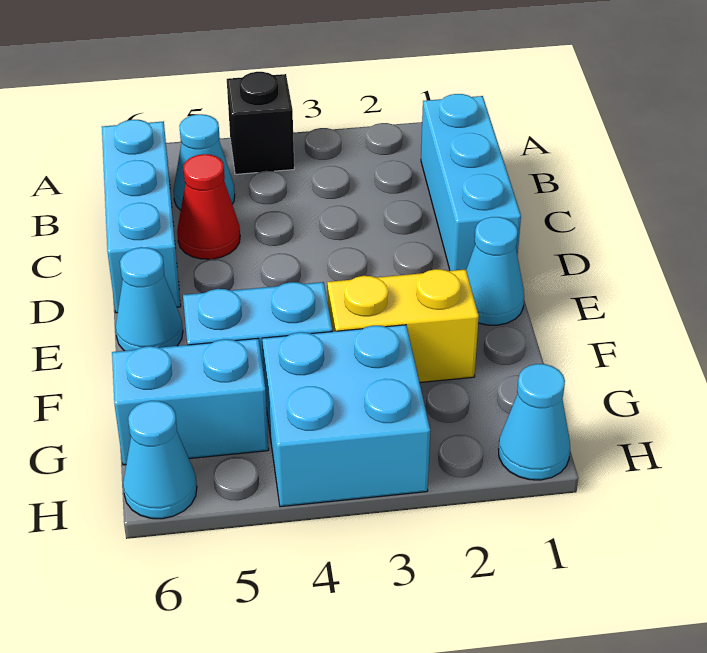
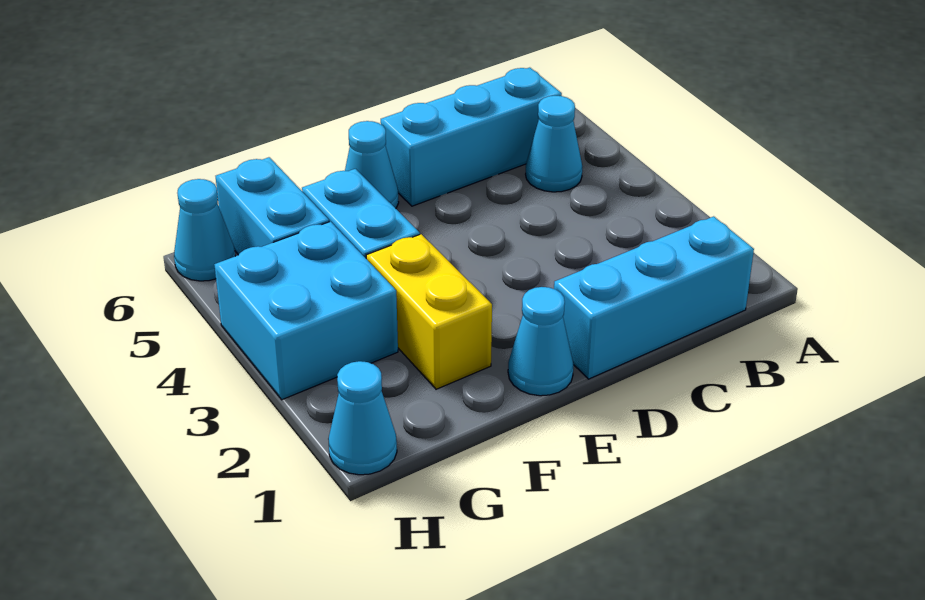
black 1x1 brick [227,72,294,174] -> none
red 1x1 cone [177,154,240,259] -> none

